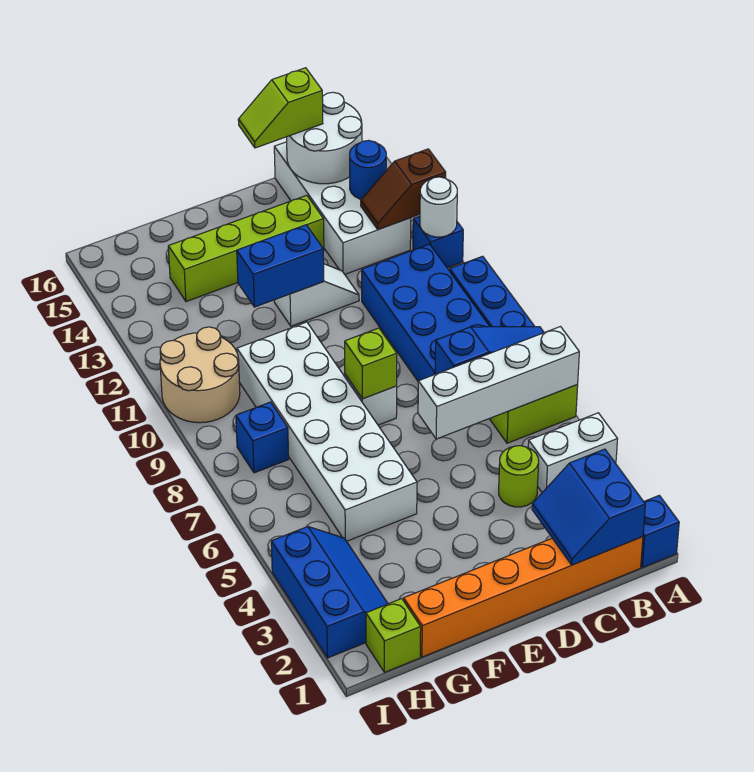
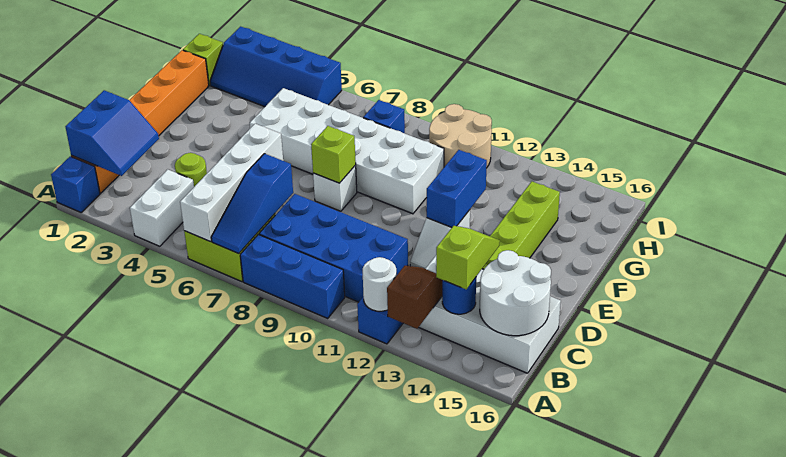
blue 2x2 slope [532,449,645,565] -> blue 2x2 slope turned to [65,90,159,176]
lime 1x2 slope [238,68,323,148] -> lime 1x2 slope moved to [436,226,500,289]
blue 2x3 slope [271,527,388,658] -> blue 2x4 slope [210,27,342,107]

